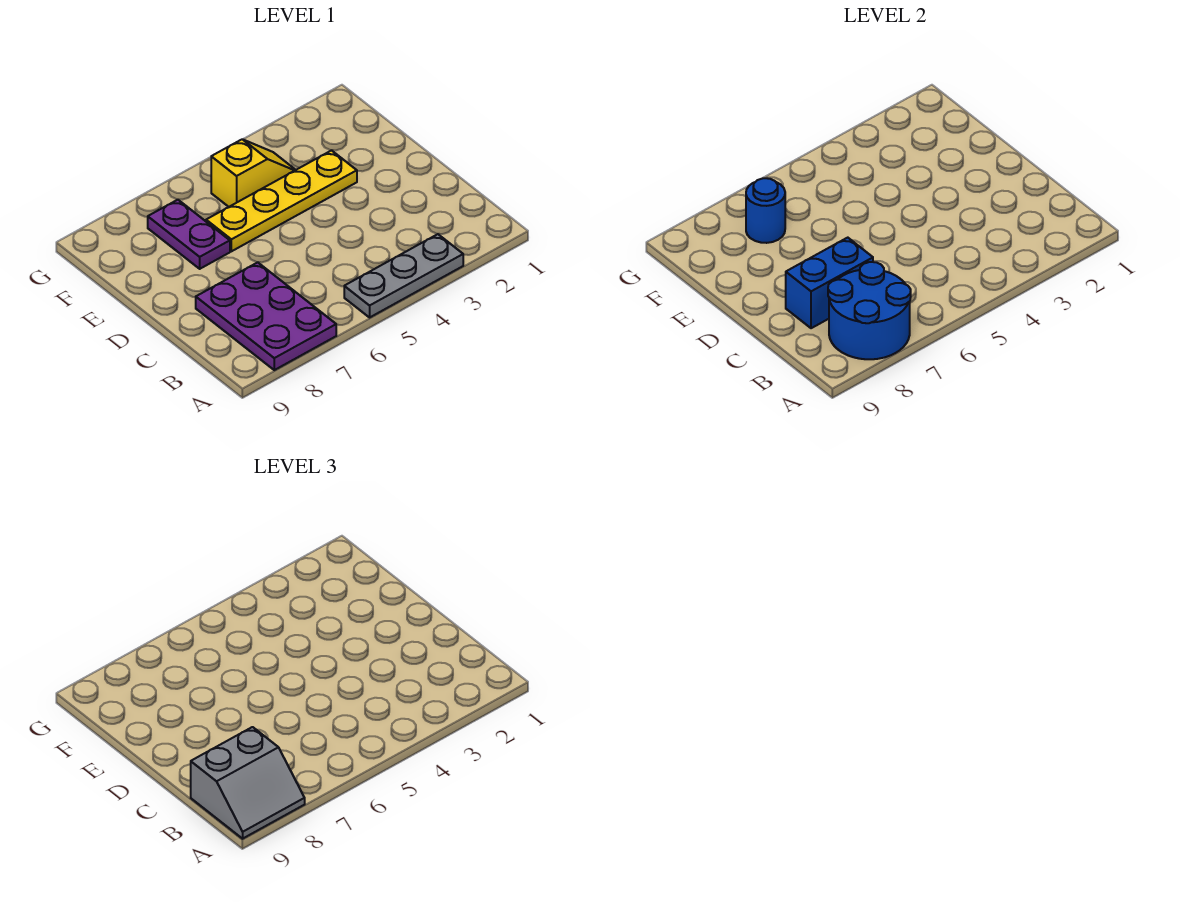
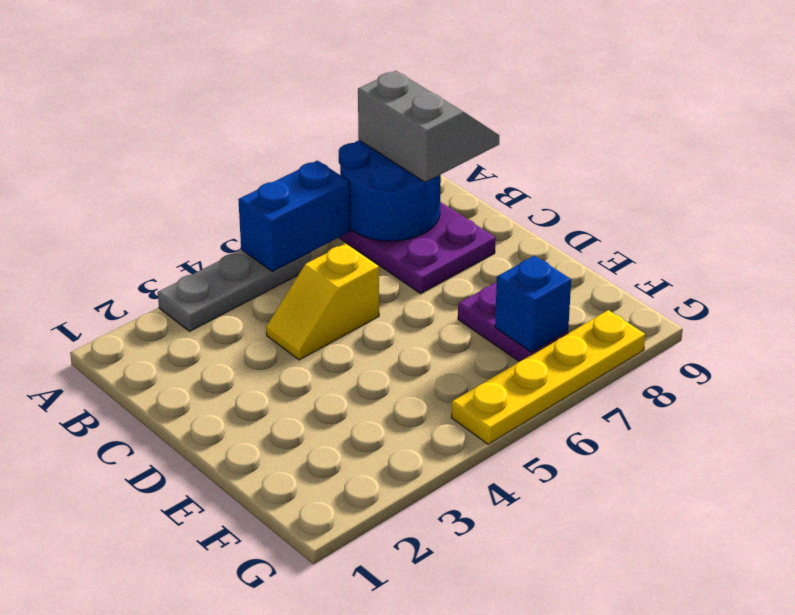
grey 2x2 slope [191,727,305,839] -> grey 2x2 slope turned to [358,71,499,182]
blue 1x2 brick [786,238,873,328] -> blue 1x2 brick moved to [238,161,350,271]
yellow 1x4 plate [206,151,357,251] -> yellow 1x4 plate moved to [451,310,645,444]
yellow 1x2 slope [211,139,295,207] -> yellow 1x2 slope moved to [266,243,379,360]
blue 1x1 round brick [746,178,785,243] -> blue 1x1 brick [495,256,571,352]

